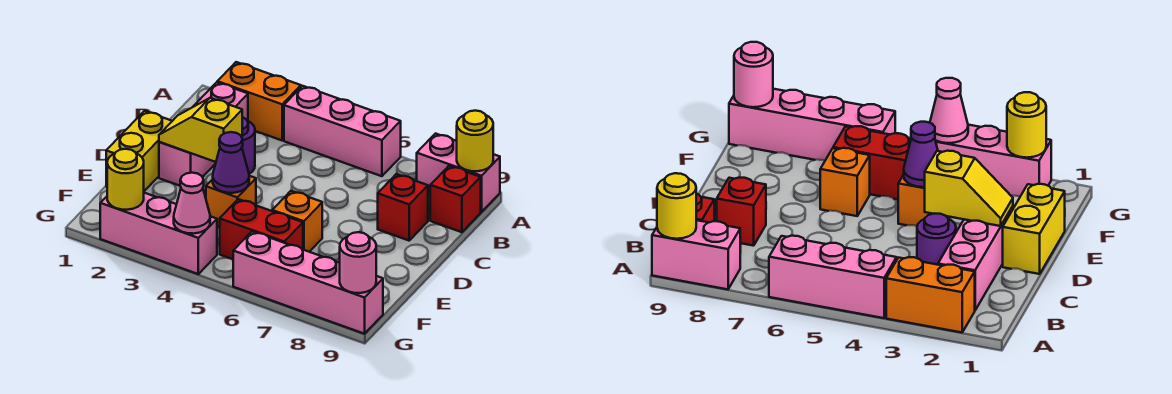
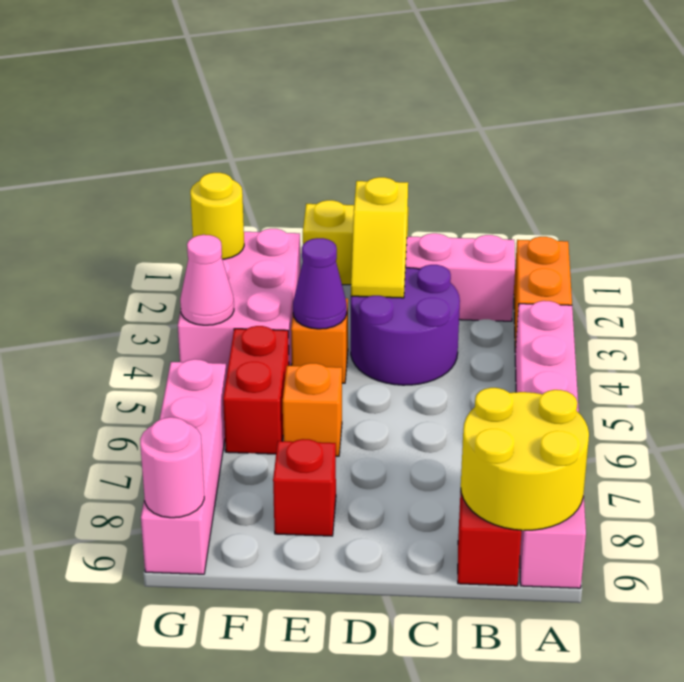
yellow 1x1 round brick [457,111,493,171] -> yellow 2x2 round brick [461,388,589,530]
purple 1x1 round brick [242,117,255,174] -> purple 2x2 round brick [351,265,460,385]
red 1x1 brick [378,174,428,241] -> red 1x1 brick moved to [273,439,336,536]
yellow 1x2 slope [159,98,242,162] -> yellow 1x2 slope turned to [351,177,408,298]
pink 1x3 brick [100,193,217,274] -> pink 2x3 brick [178,229,301,377]

